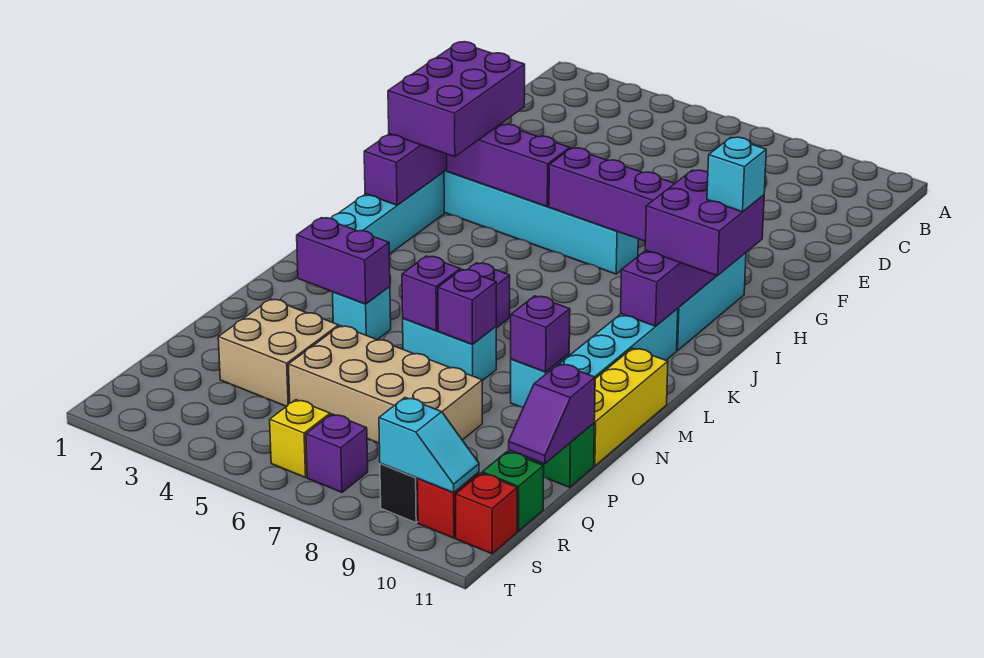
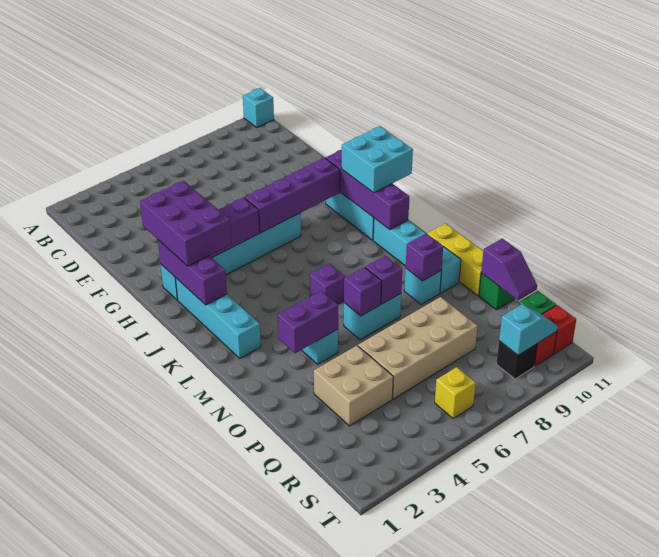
purple 2x2 brick [645,170,764,276] -> cyan 2x2 brick [342,126,413,193]
cyan 1x1 brick [707,137,766,212] -> cyan 1x1 brick moved to [243,88,274,127]
purple 1x1 brick [306,414,368,492] -> none

